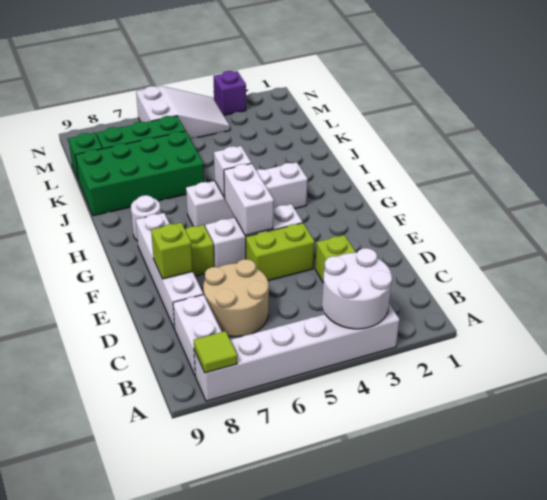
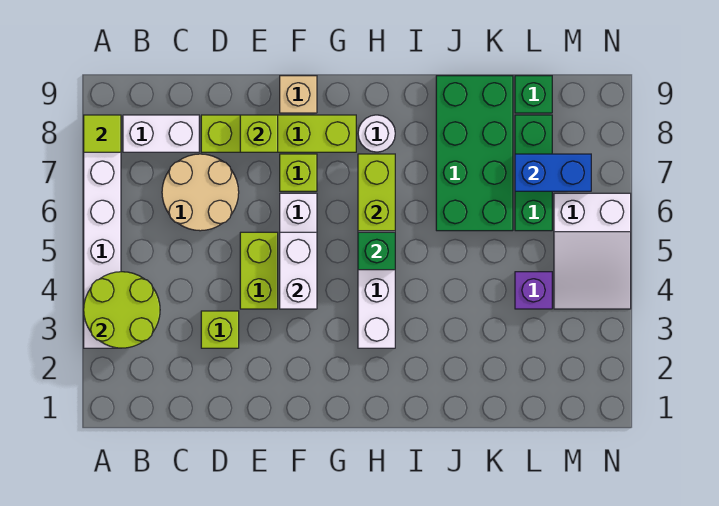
white 2x2 round brick [322,248,392,329] -> lime 2x2 round brick [84,272,160,348]
white 1x4 brick [136,213,203,329] -> lime 1x4 brick [201,115,356,152]
white 1x2 brick [224,163,274,236] -> white 1x2 brick turned to [280,232,317,309]
none -> tan 1x1 brick [280,76,317,113]
white 1x1 brick [214,146,251,198] -> green 1x1 brick [358,232,395,270]
none -> lime 1x2 brick [358,154,395,231]
none -> blue 1x2 brick [515,154,591,191]
purple 1x1 brick [213,71,246,115] -> purple 1x1 brick moved to [515,272,552,309]

